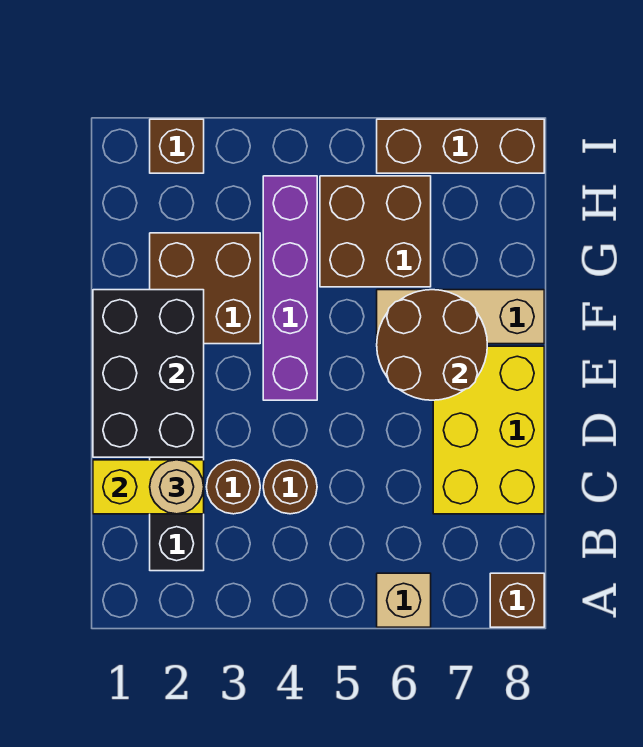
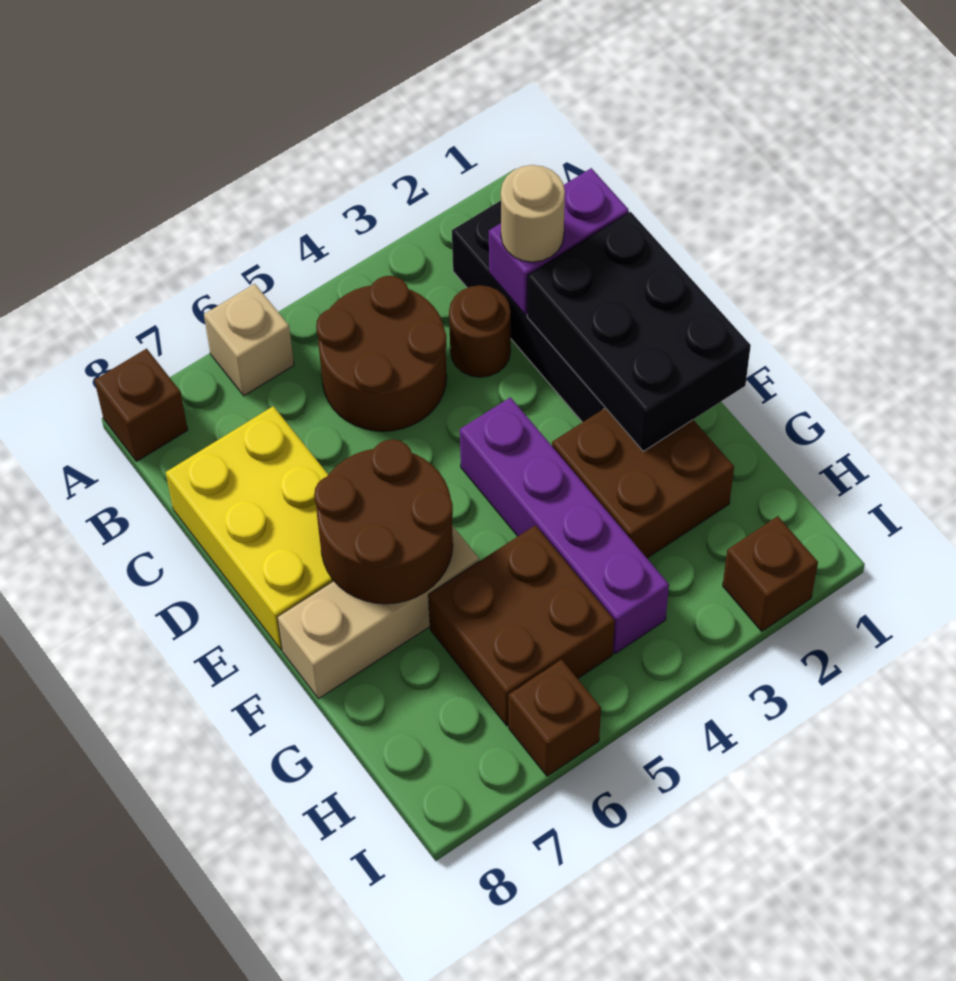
yellow 1x2 brick [93,460,204,514] -> purple 1x2 brick [489,168,629,315]
brown 1x1 round brick [263,460,317,514] -> brown 2x2 round brick [316,276,447,431]
brown 1x3 brick [377,119,544,173] -> brown 1x1 brick [509,659,601,776]

